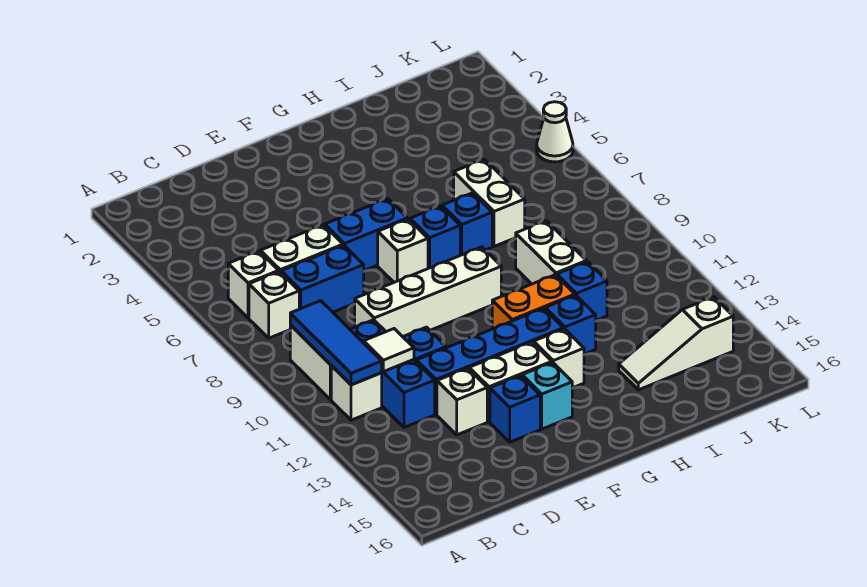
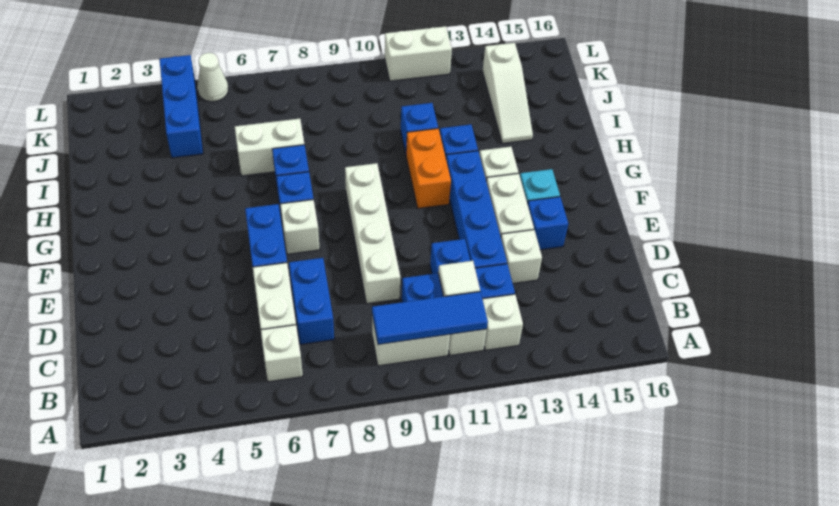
white 1x1 brick [249,272,299,338] -> white 1x1 brick moved to [483,294,523,350]
white 1x2 brick [516,221,587,284] -> white 1x2 brick moved to [385,26,452,81]
none -> blue 1x3 brick [160,55,203,158]

